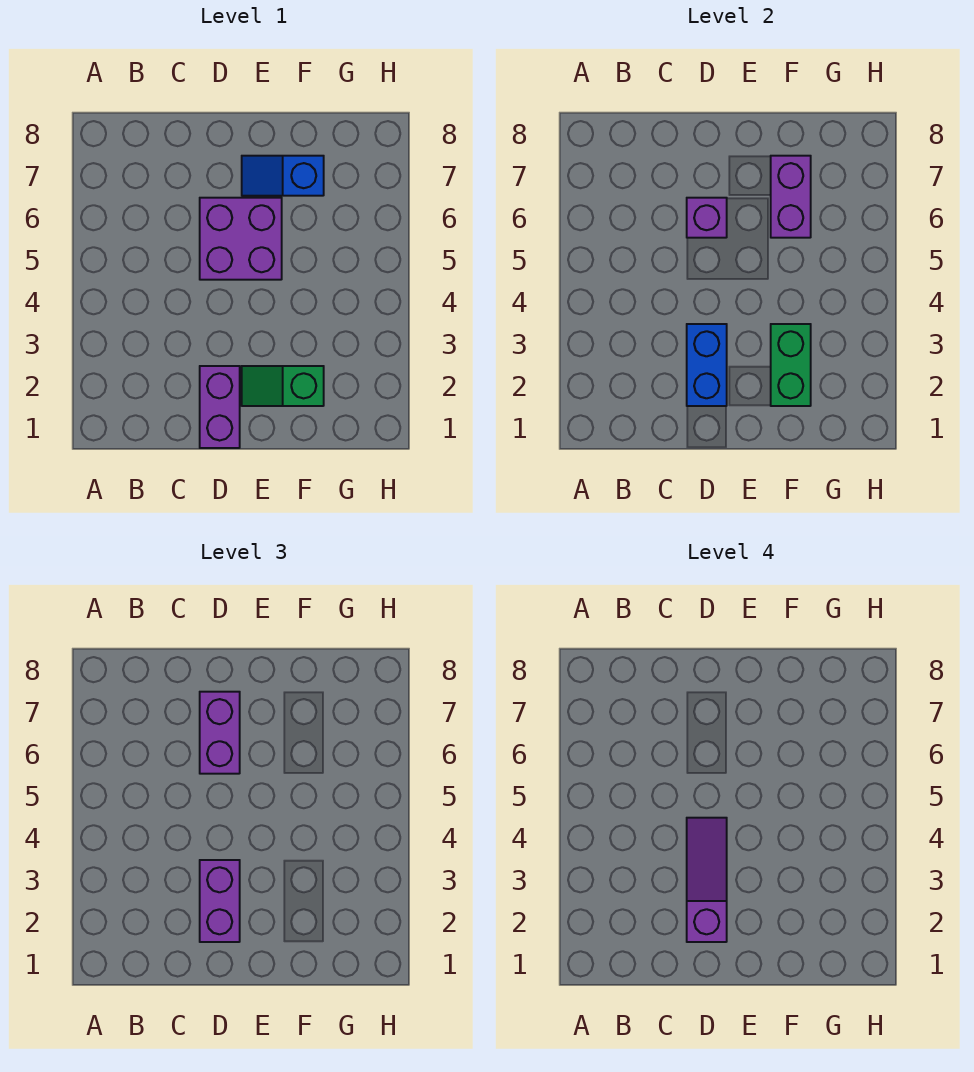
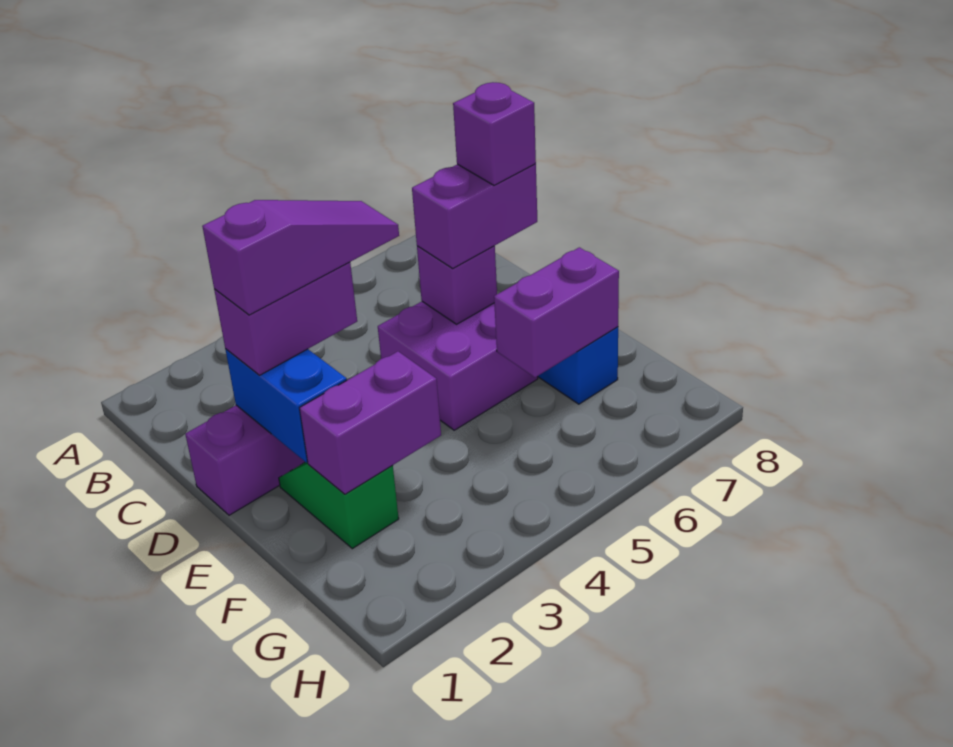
blue 1x2 brick [687,324,727,406] -> blue 1x2 brick turned to [225,349,347,462]
none -> purple 1x1 brick [453,82,536,185]
green 1x2 brick [771,324,811,406] -> purple 1x2 brick [300,351,441,494]

